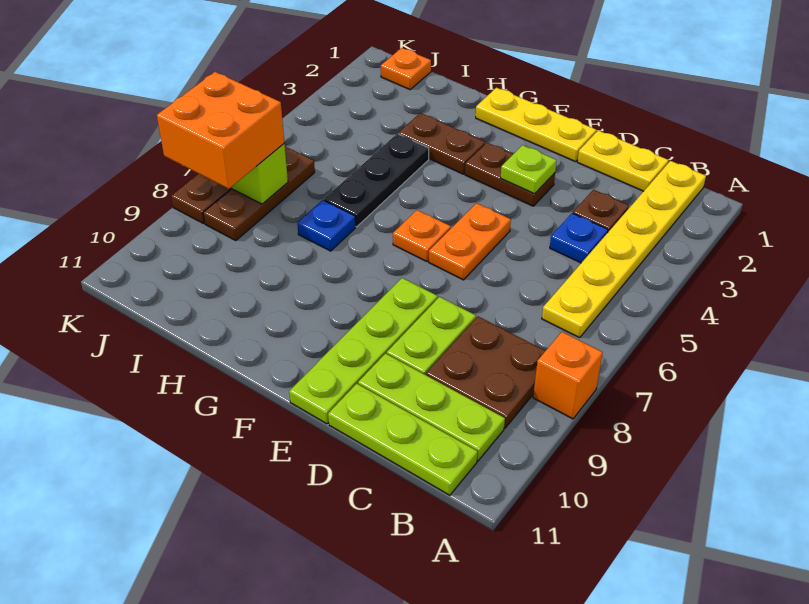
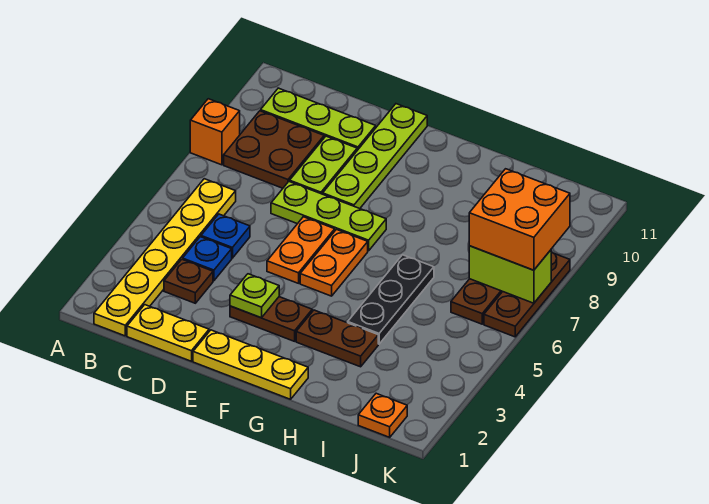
lime 1x3 plate [328,384,478,495] -> lime 1x3 plate moved to [271,182,386,251]
orange 1x1 plate [393,210,451,262] -> orange 1x2 plate [300,230,368,296]
blue 1x1 plate [297,200,356,251] -> blue 1x1 plate moved to [201,214,250,258]

